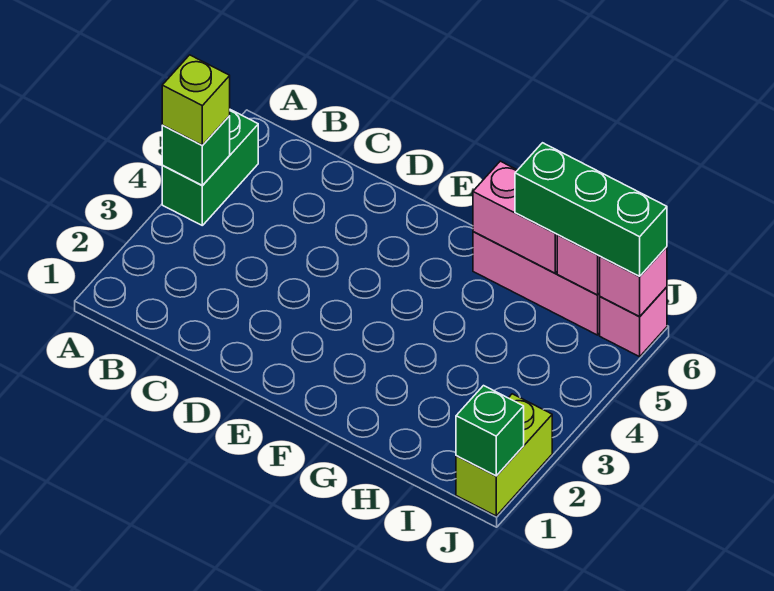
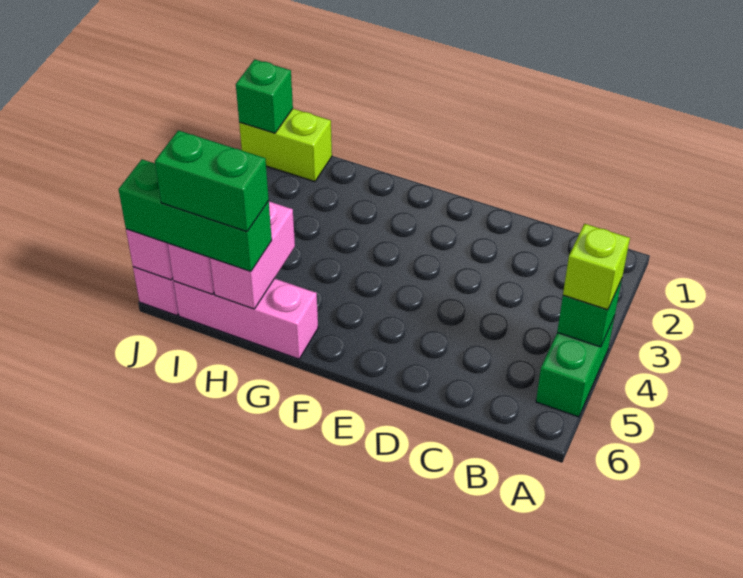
pink 1x2 brick [473,161,557,273] -> pink 1x2 brick turned to [210,202,295,309]
none -> green 1x2 brick [155,130,269,232]
lime 1x2 brick [456,394,552,516] -> lime 1x2 brick turned to [239,109,332,182]

